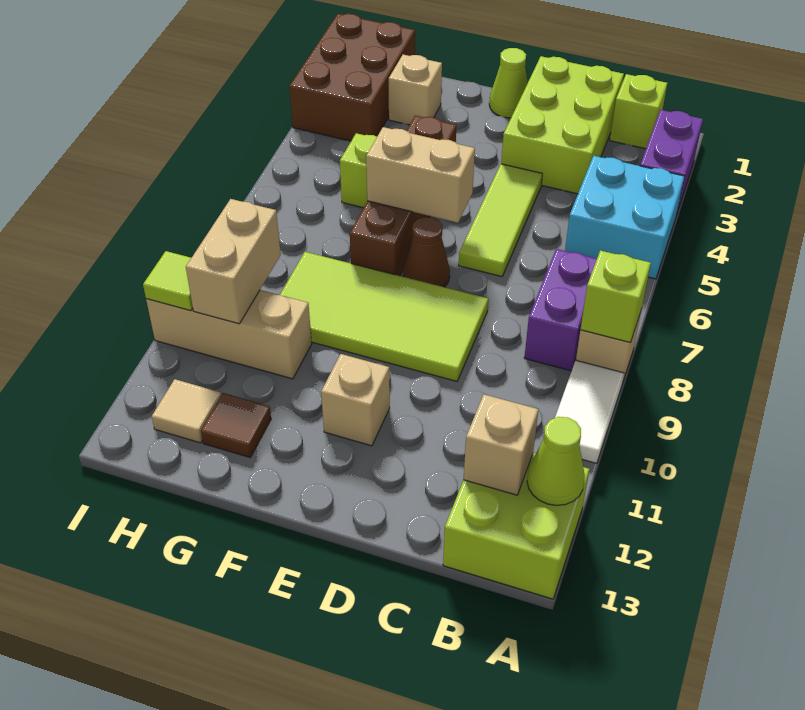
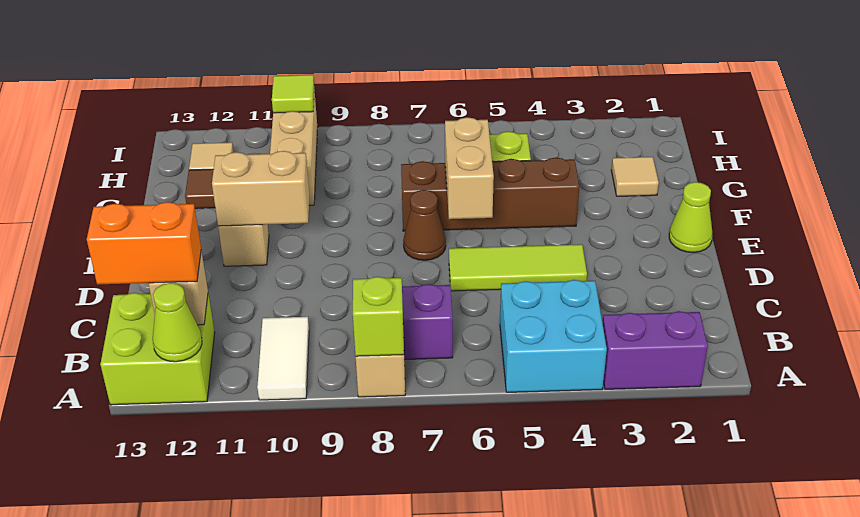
white 1x2 tile [555,360,624,463] -> white 1x2 tile turned to [257,317,309,400]
lime 1x1 brick [610,74,667,149] -> none
none -> orange 1x2 brick [87,202,201,285]
lime 2x3 brick [501,56,624,194] -> none
lime 2x4 tile [280,252,488,381] -> none
tan 1x1 brick [389,55,442,125] -> tan 1x1 tile [611,157,659,196]
brown 2x3 brick [289,14,415,141] -> none
tan 1x2 brick [186,199,281,324] -> tan 1x2 brick moved to [212,151,309,226]

